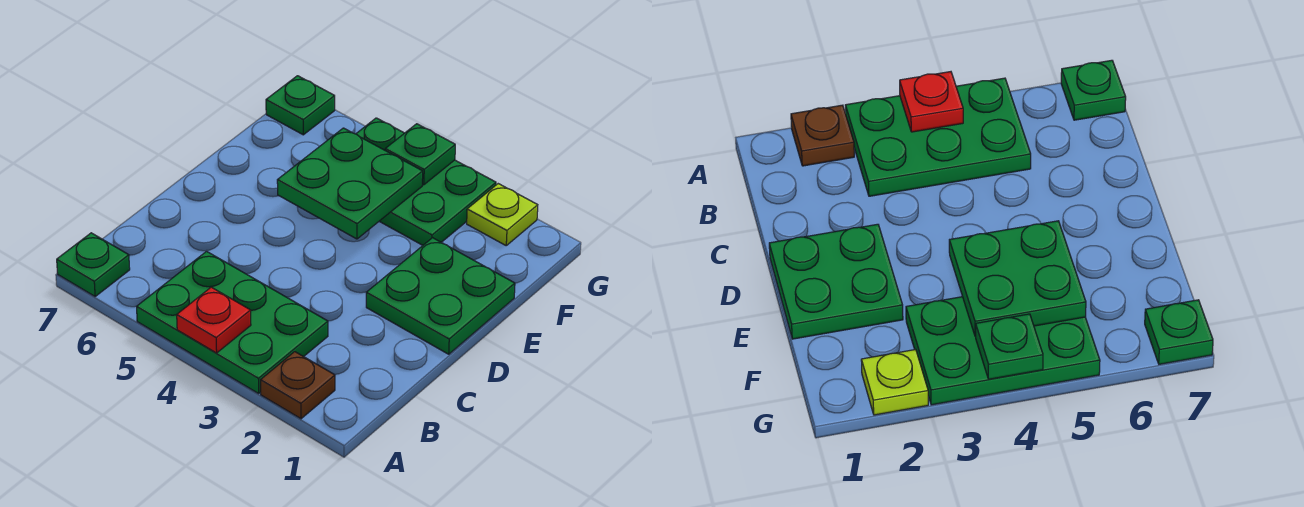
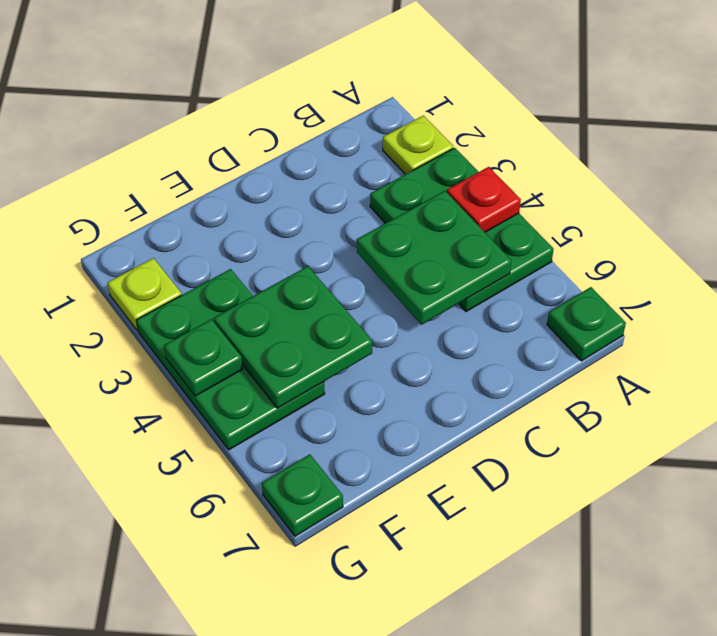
brown 1x1 plate [261,352,335,419] -> lime 1x1 plate [383,116,453,174]
green 2x2 plate [366,238,515,354] -> green 2x2 plate moved to [357,191,511,325]

